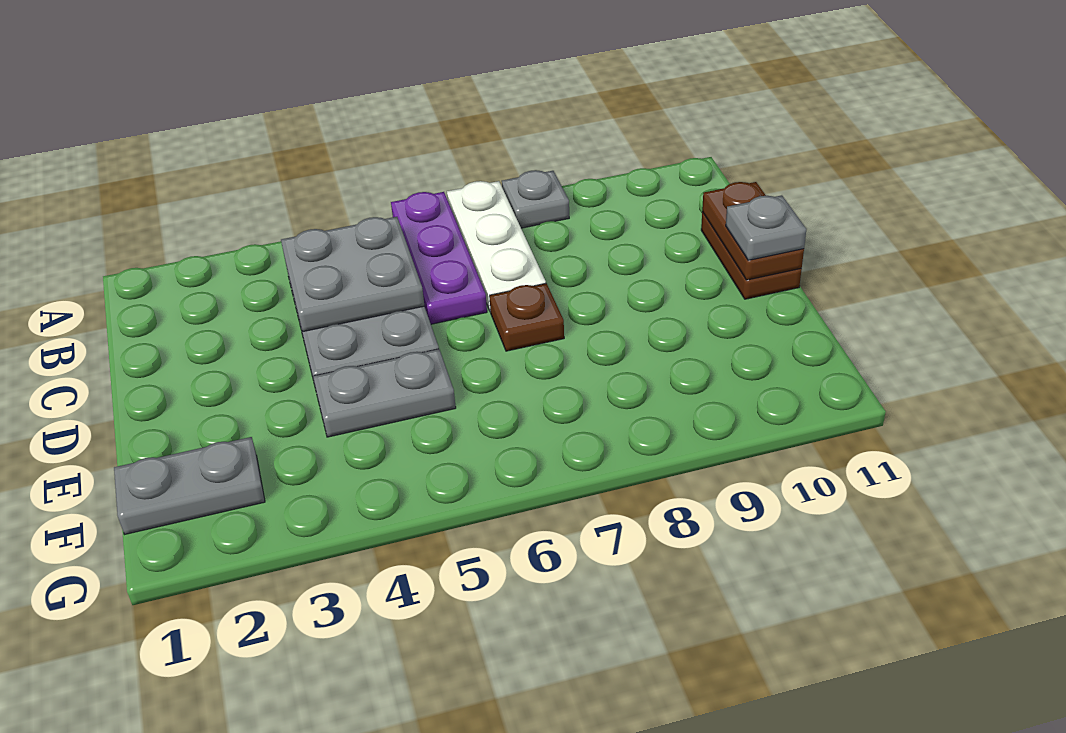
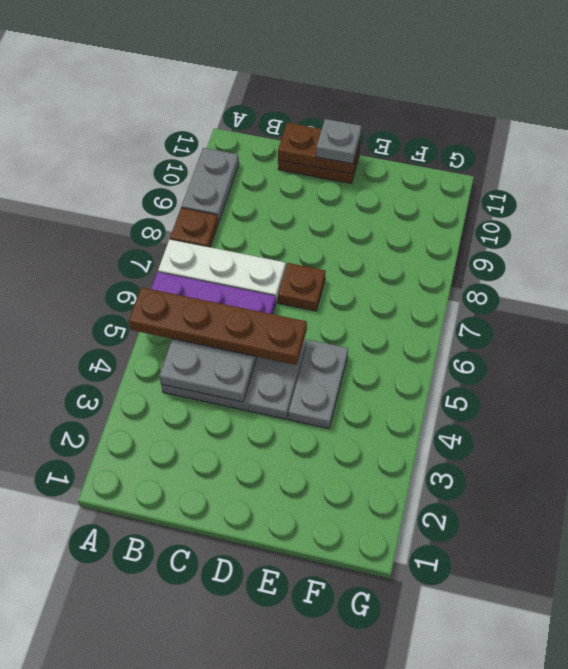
none -> brown 1x4 plate [129,287,307,365]
grey 1x1 plate [502,170,569,228] -> brown 1x1 plate [170,208,218,247]
grey 1x2 plate [114,437,265,534] -> grey 1x2 plate moved to [182,148,239,222]

